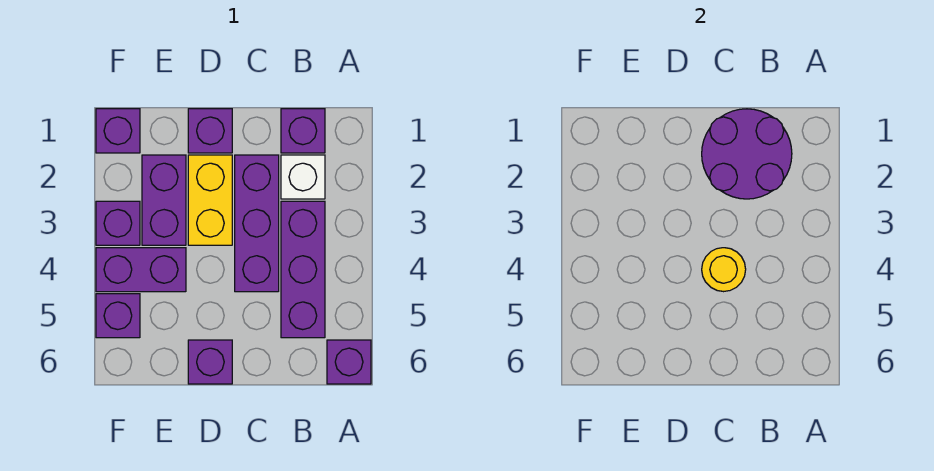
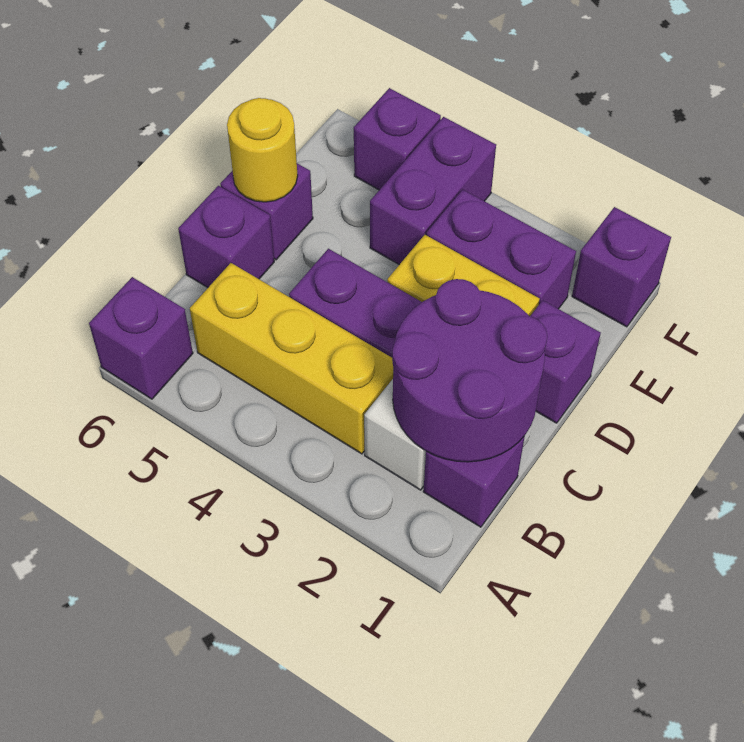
purple 1x3 brick [281,201,325,338] -> yellow 1x3 brick [190,263,393,454]
yellow 1x1 round brick [702,248,746,292] -> yellow 1x1 round brick moved to [227,98,298,202]
purple 1x1 brick [96,201,140,245] -> purple 1x1 brick moved to [178,186,274,288]

